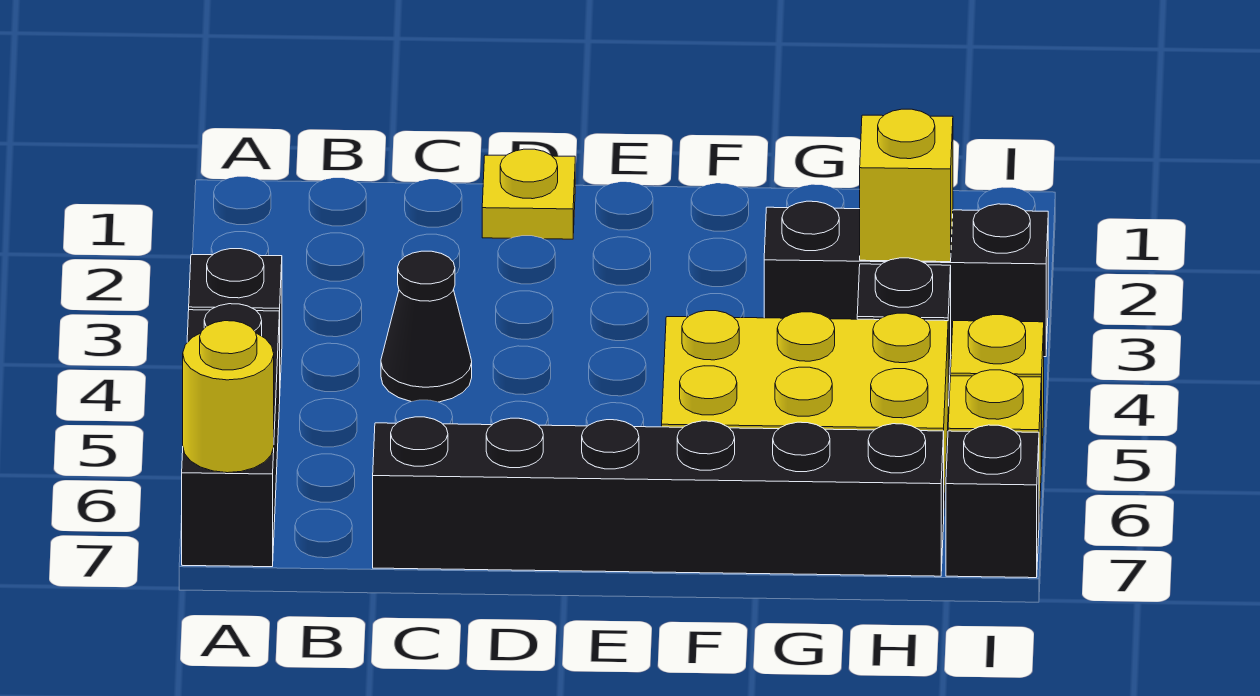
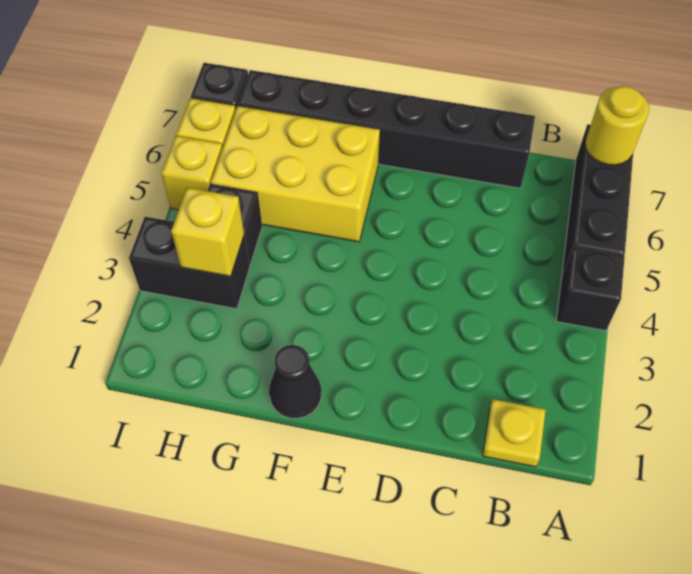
black 1x1 cone [381,251,472,402] -> black 1x1 cone moved to [269,345,321,418]
yellow 1x1 plate [482,149,575,239] -> yellow 1x1 plate moved to [483,399,546,467]
black 1x3 brick [764,201,1048,357] -> black 1x2 brick [129,217,250,309]

